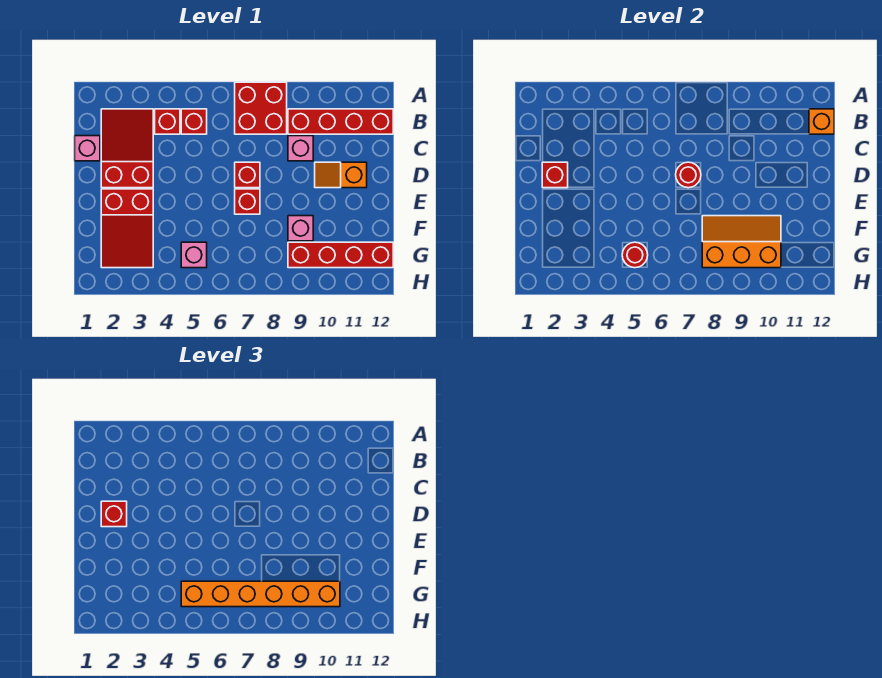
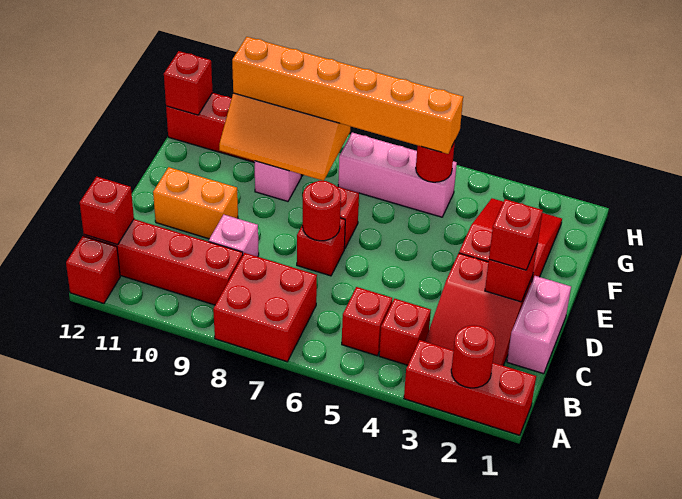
none -> red 1x3 brick [404,340,536,435]
none -> red 1x1 round brick [451,325,495,388]
none -> red 1x1 brick [66,236,120,303]
orange 1x1 brick [809,109,834,134] -> red 1x1 brick [80,177,134,245]
pink 1x1 brick [75,136,100,161] -> pink 1x2 brick [507,276,571,374]
orange 1x2 slope [315,162,367,188] -> orange 1x2 brick [153,167,238,239]
pink 1x1 brick [181,242,207,268] -> pink 1x3 brick [338,133,457,217]
none -> red 1x1 brick [164,51,213,115]

